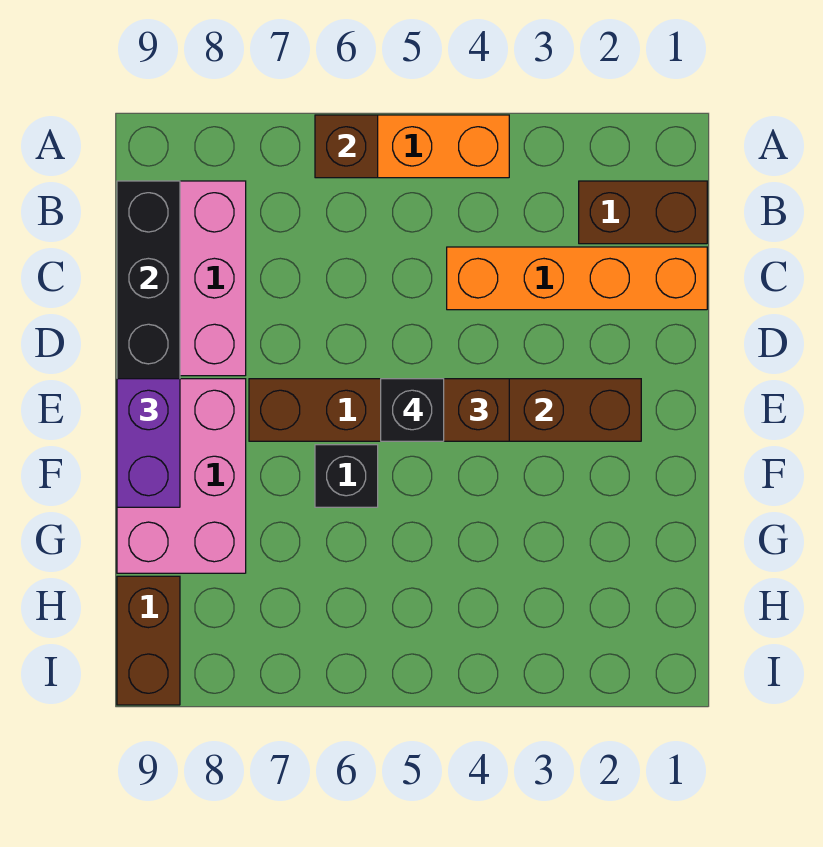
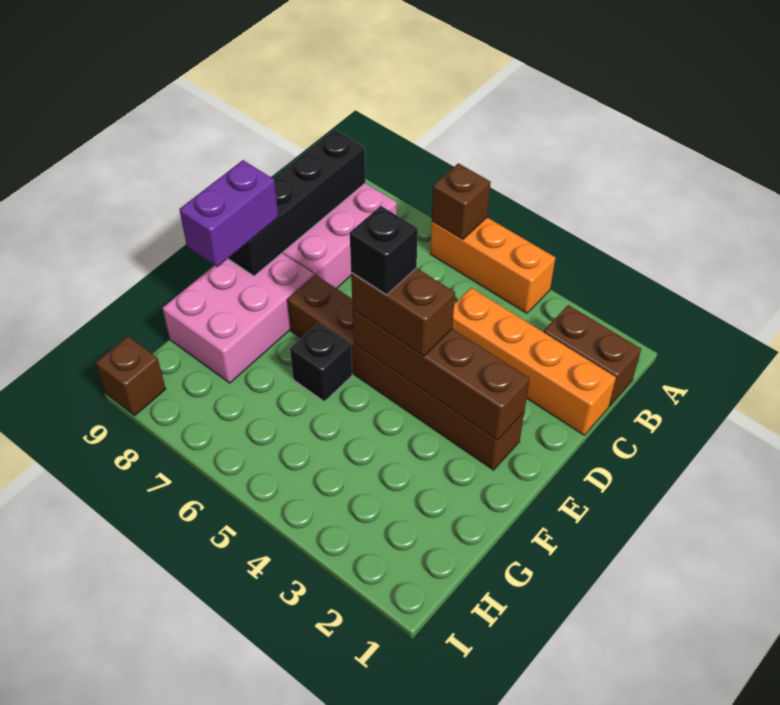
brown 1x2 brick [117,576,180,705] -> brown 1x1 brick [96,336,166,416]

